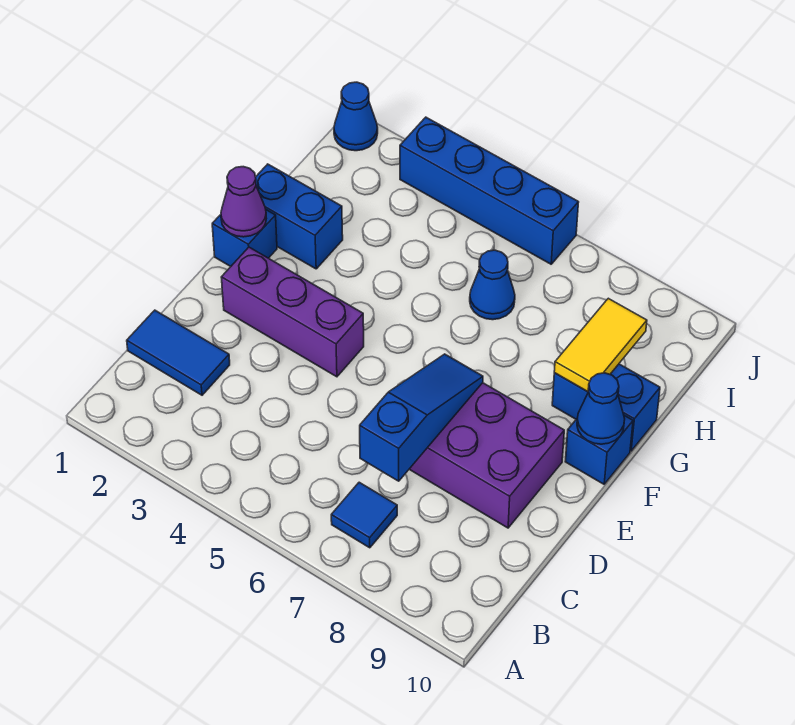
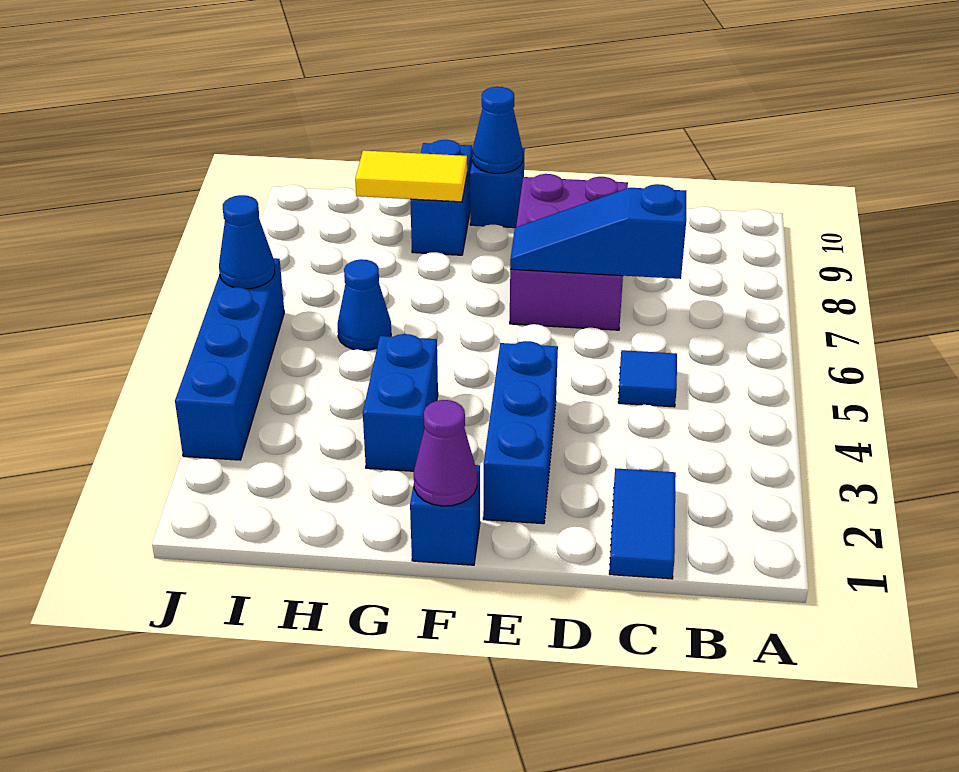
blue 1x1 tile [331,482,397,548] -> blue 1x1 tile moved to [618,350,677,407]
purple 1x3 brick [221,247,364,377] -> blue 1x3 brick [483,341,558,524]
blue 1x2 brick [256,164,343,269] -> blue 1x2 brick moved to [363,334,438,471]
blue 1x1 cone [334,82,378,151] -> blue 1x1 cone moved to [219,195,275,289]

